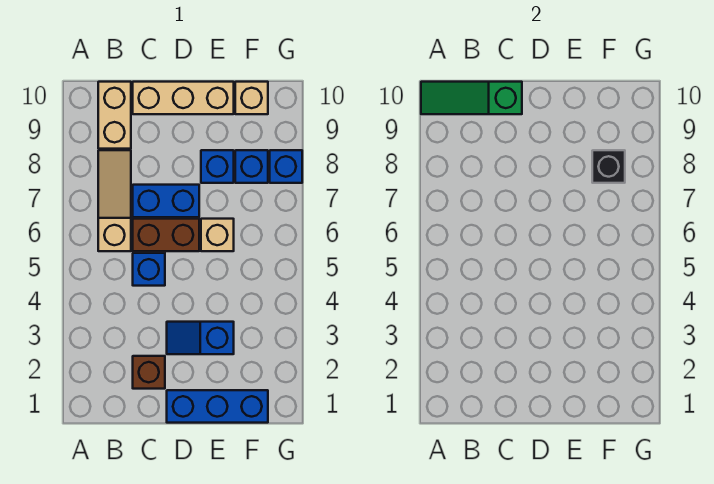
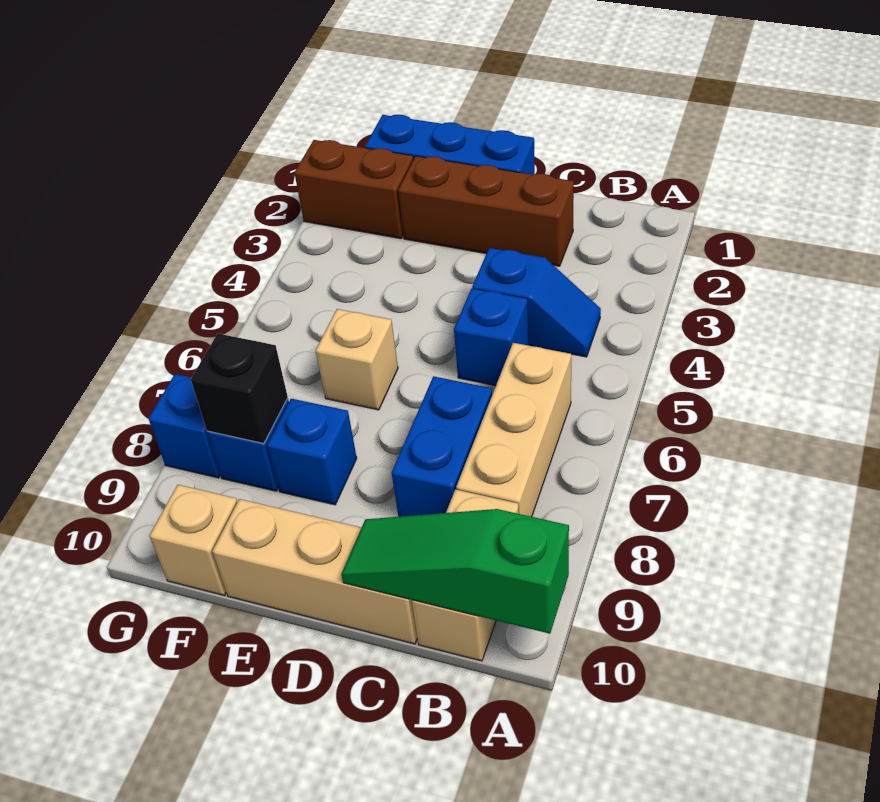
green 1x3 slope [421,82,522,114] -> green 1x3 slope turned to [341,509,569,634]
tan 1x3 slope [98,150,131,251] -> tan 1x3 brick [456,343,571,517]
brown 1x1 brick [133,356,165,389] -> brown 1x3 brick [398,156,574,266]
brown 1x2 brick [133,219,199,251] -> brown 1x2 brick moved to [294,140,413,239]
blue 1x2 brick [133,185,199,217] -> blue 1x2 brick turned to [392,376,492,517]
blue 1x2 slope [167,322,234,354] -> blue 1x2 slope moved to [472,248,601,357]

